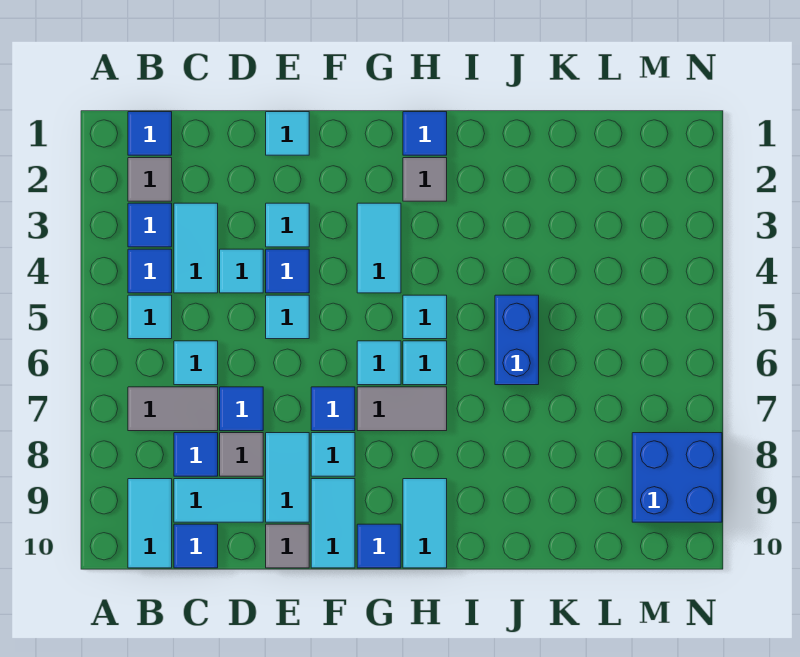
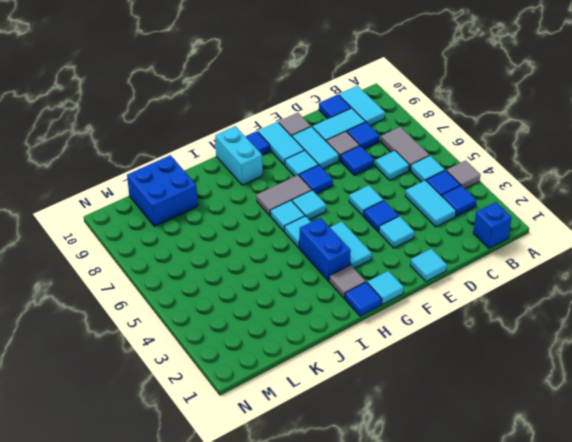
blue 1x1 tile [128,112,172,155] -> blue 1x1 brick [473,202,512,248]
grey 1x1 tile [128,158,172,201] -> grey 1x1 tile moved to [446,161,480,188]
grey 1x2 tile [128,387,218,431] -> grey 1x2 tile turned to [381,127,429,170]
cyan 1x1 tile [220,249,263,293] -> cyan 1x1 tile moved to [367,271,404,304]
cyan 1x2 tile [403,479,447,568] -> cyan 1x2 brick [215,126,262,185]
blue 1x2 brick [495,295,539,385] -> blue 1x2 brick moved to [299,218,351,281]
blue 2x2 brick [632,433,722,522] -> blue 2x2 brick moved to [127,155,198,226]

